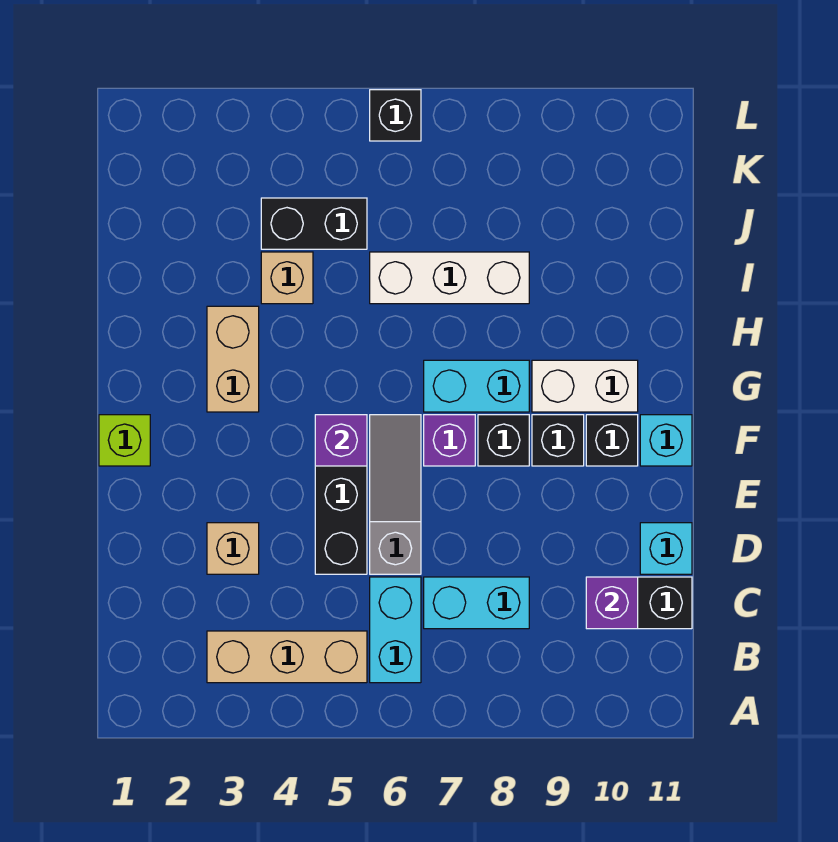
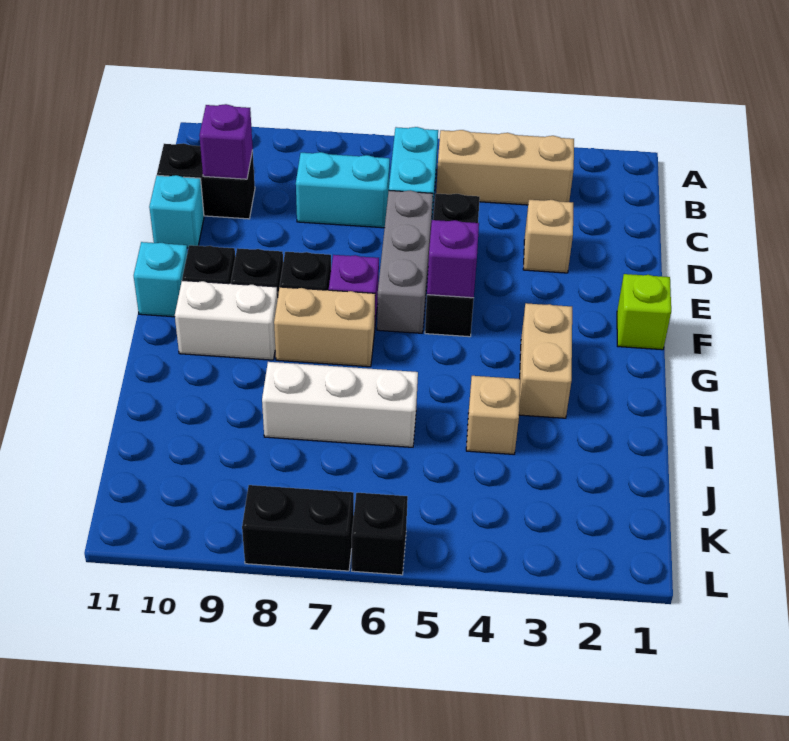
grey 1x3 slope [370,415,421,574] -> grey 1x3 brick [377,190,433,333]
cyan 1x2 brick [424,360,529,412] -> tan 1x2 brick [274,287,375,367]
black 1x2 brick [261,198,367,249] -> black 1x2 brick moved to [242,485,354,571]

